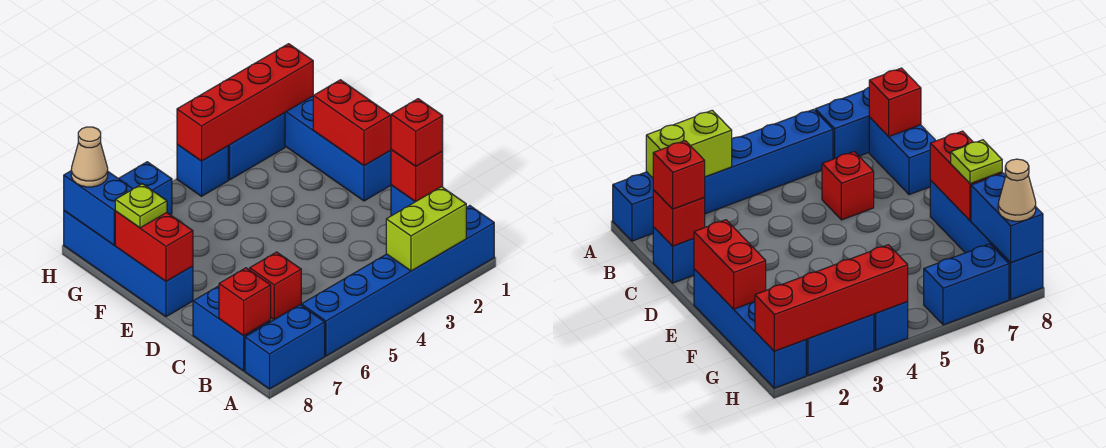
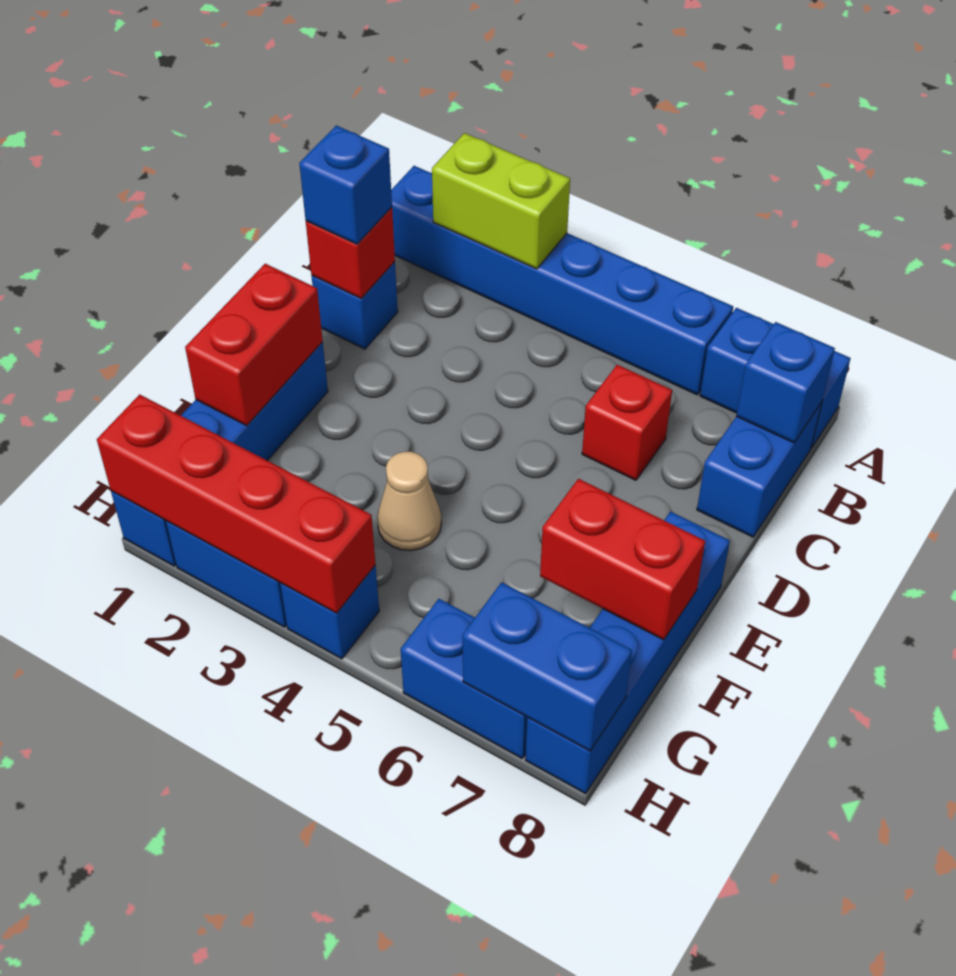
red 1x1 brick [219,268,271,336] -> blue 1x1 brick [736,322,835,443]
red 1x1 brick [391,99,443,166] -> blue 1x1 brick [299,126,392,244]
red 1x2 brick [115,211,193,281] -> red 1x2 brick turned to [540,479,705,640]
lime 1x1 plate [115,184,167,228] -> none
blue 1x2 brick [64,171,132,245] -> blue 1x2 brick turned to [462,582,632,751]
tan 1x1 cone [71,127,108,187] -> tan 1x1 cone moved to [377,452,441,551]

